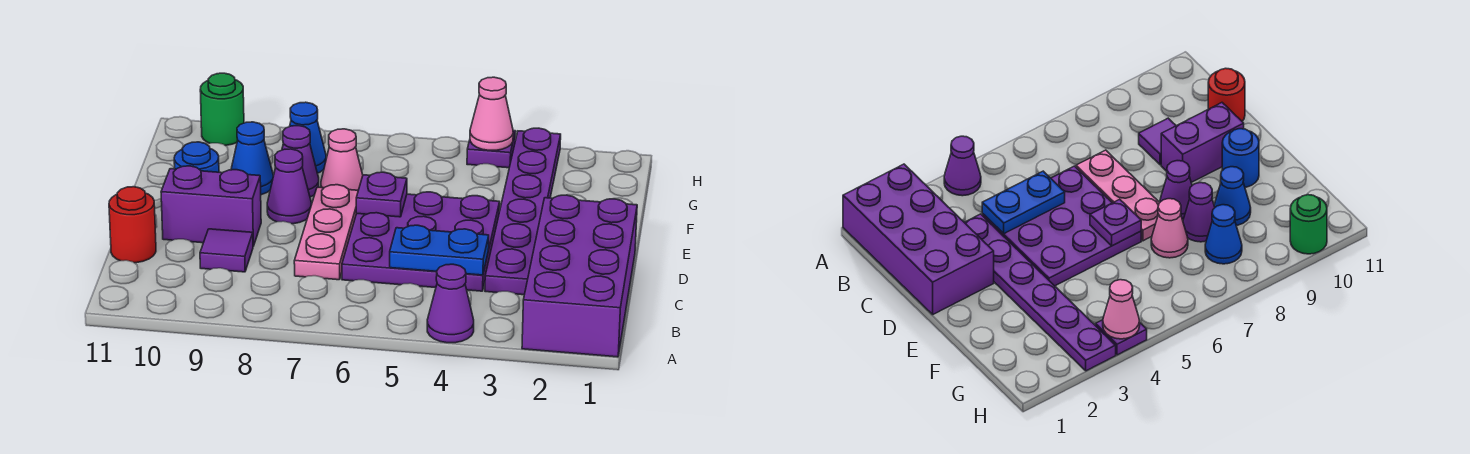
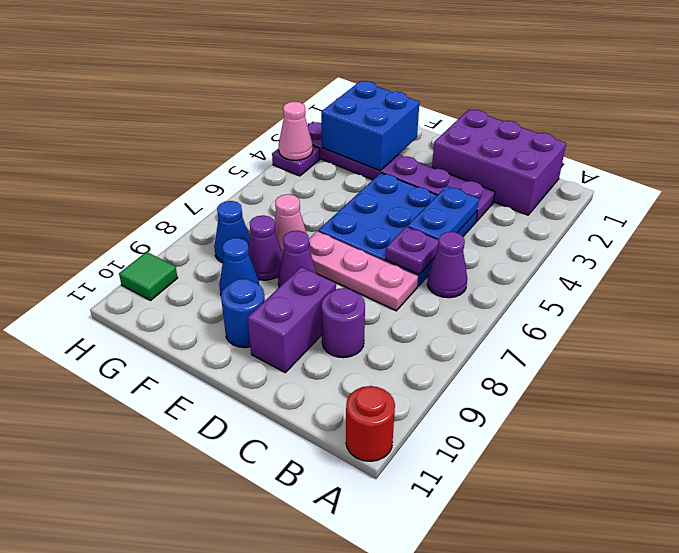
purple 2x4 brick [522,195,637,357] -> purple 2x3 brick [432,110,566,215]
purple 1x1 cone [427,264,474,343] -> purple 1x1 cone moved to [427,232,467,298]
purple 3x3 plate [342,192,500,291] -> blue 3x3 plate [318,173,477,286]
purple 1x1 tile [200,229,253,272] -> purple 1x1 round brick [321,288,365,358]
red 1x1 round brick [109,187,156,263] -> red 1x1 round brick moved to [346,386,395,461]
purple 1x1 plate [356,172,407,217] -> purple 1x1 plate moved to [385,227,439,274]
none -> blue 2x2 brick [321,81,419,171]
green 1x1 round brick [200,73,244,145] -> green 1x1 tile [119,252,178,300]

